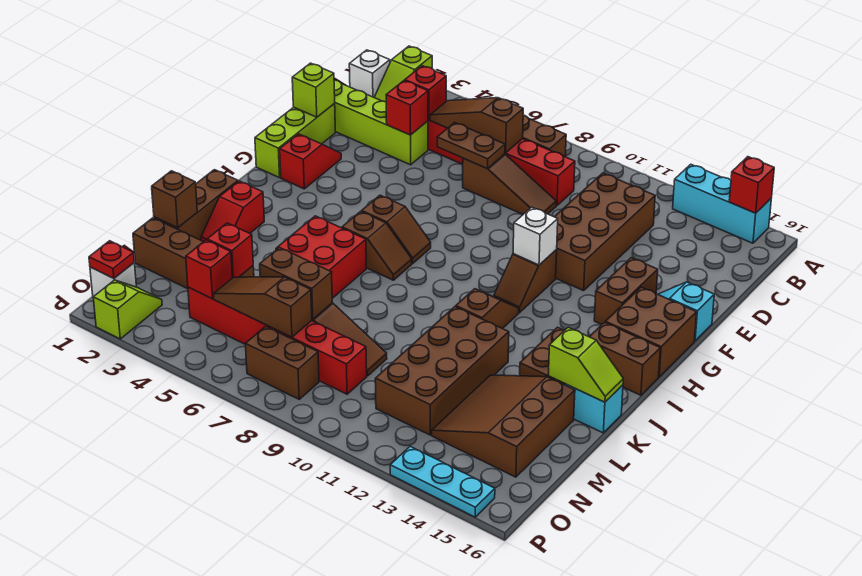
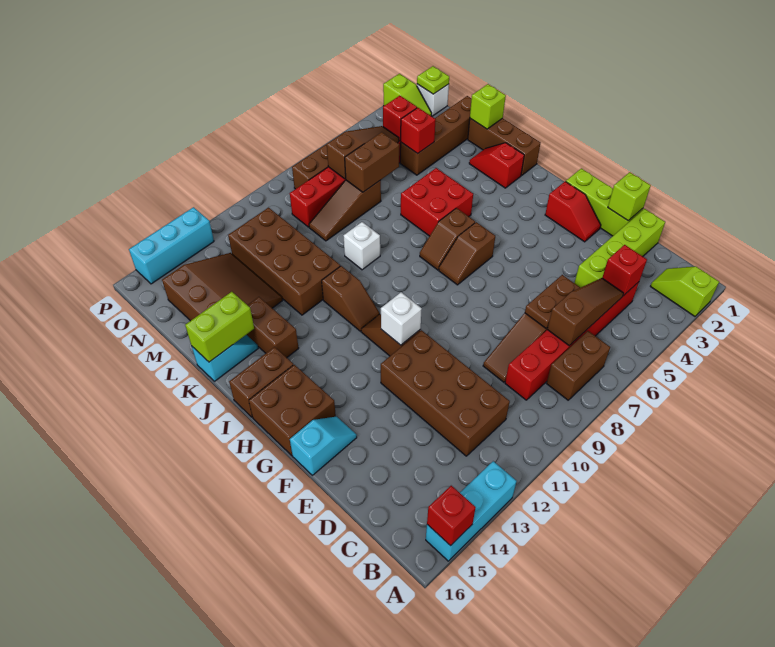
white 1x1 brick [349,50,390,97] -> white 1x1 brick moved to [344,222,380,270]
red 1x1 brick [386,81,428,135] -> none
brown 1x2 brick [594,258,658,324] -> none
lime 1x2 slope [548,327,623,402] -> lime 1x2 brick [185,292,254,362]
brown 1x1 brick [152,171,197,228] -> lime 1x1 brick [470,84,506,129]
red 1x1 plate [89,241,134,279] -> lime 1x1 plate [417,66,449,94]
cyan 1x3 plate [390,446,495,517] -> cyan 1x3 brick [129,207,214,284]

